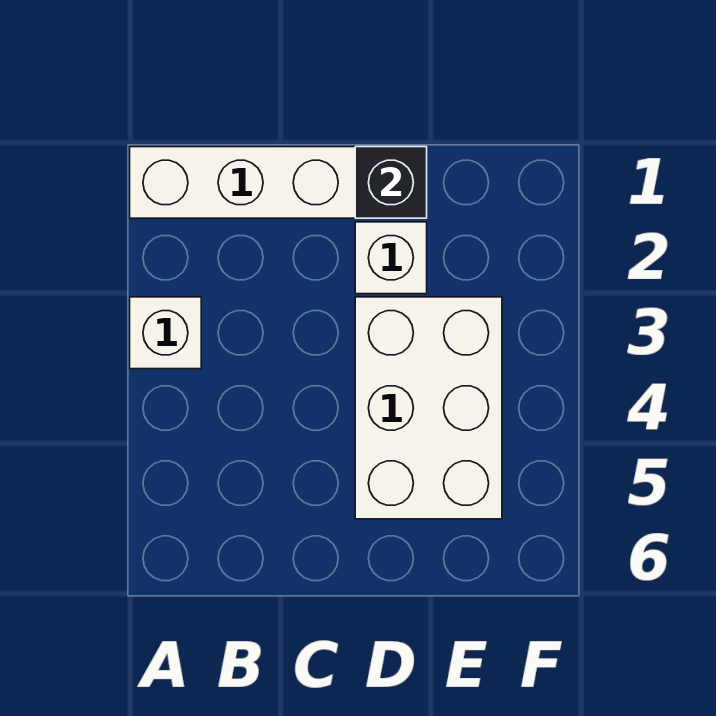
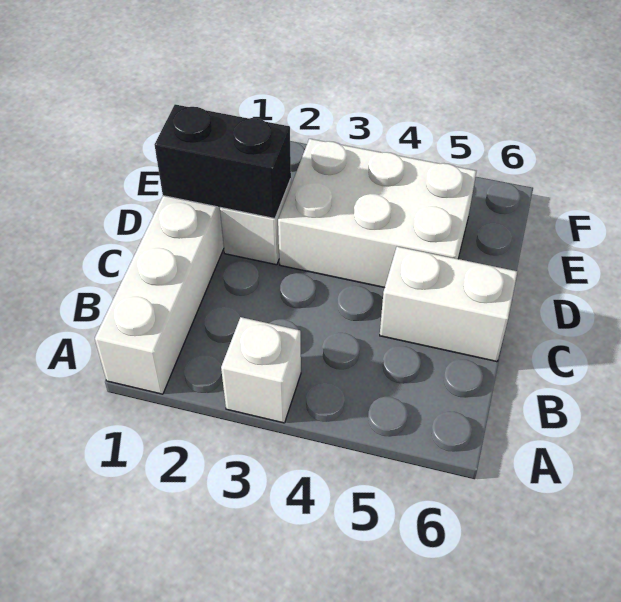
none -> white 1x2 brick [380,247,517,362]
black 1x1 brick [355,147,427,218] -> black 1x2 brick [155,104,291,219]

